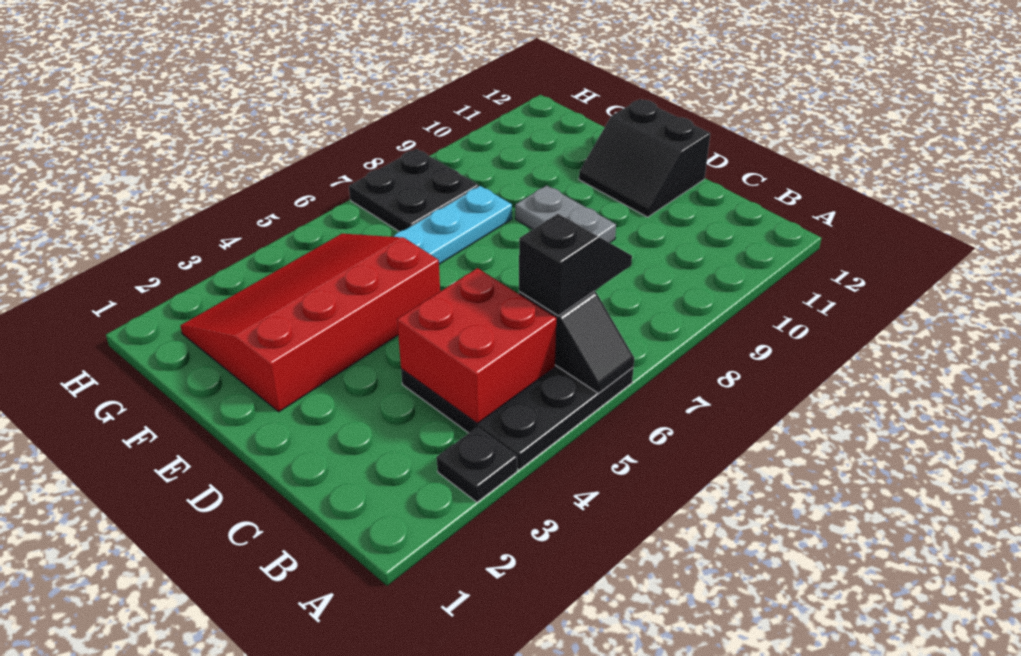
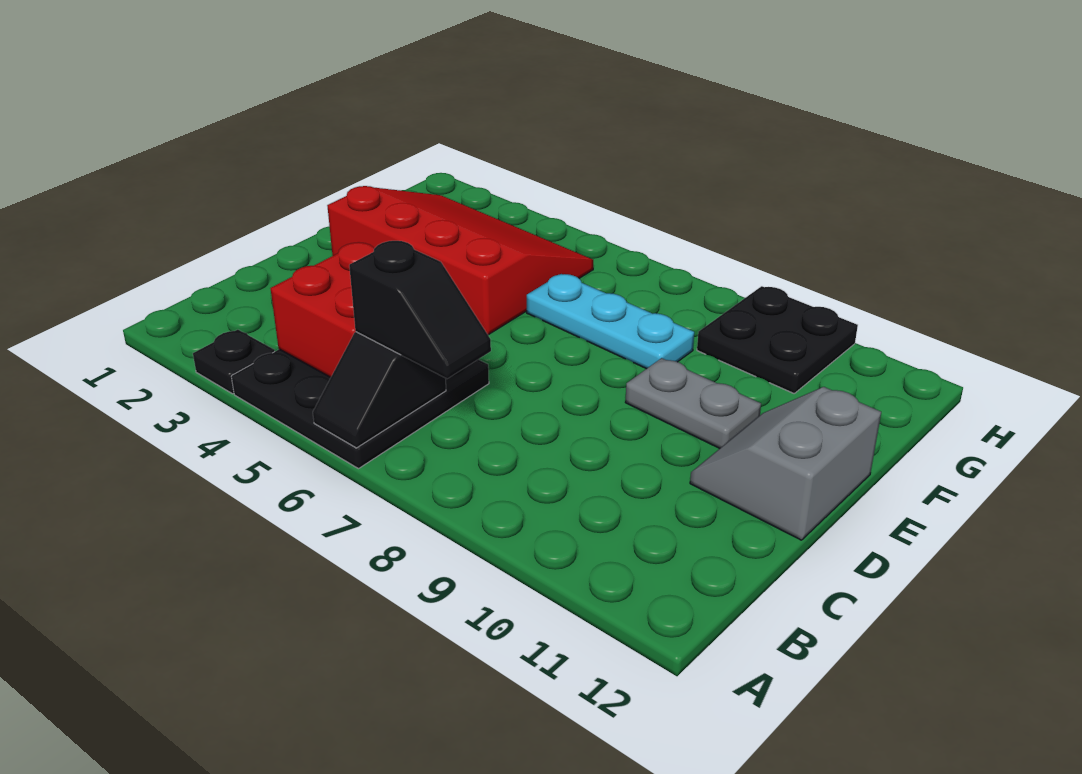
grey 1x2 plate [515,185,616,243] -> grey 1x2 plate turned to [625,358,761,449]
black 2x2 slope [579,99,710,217] -> grey 2x2 slope [690,387,881,540]
black 2x2 plate [349,149,479,232] -> black 2x2 plate moved to [697,286,858,393]

